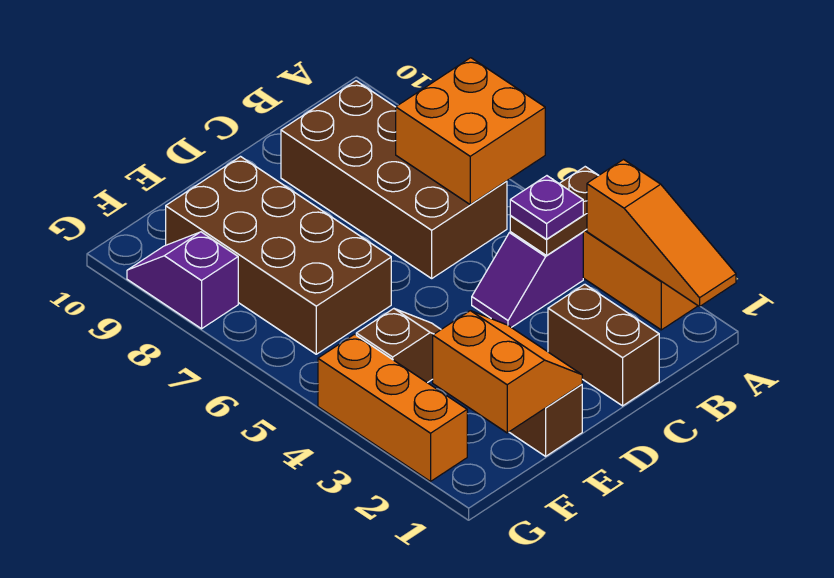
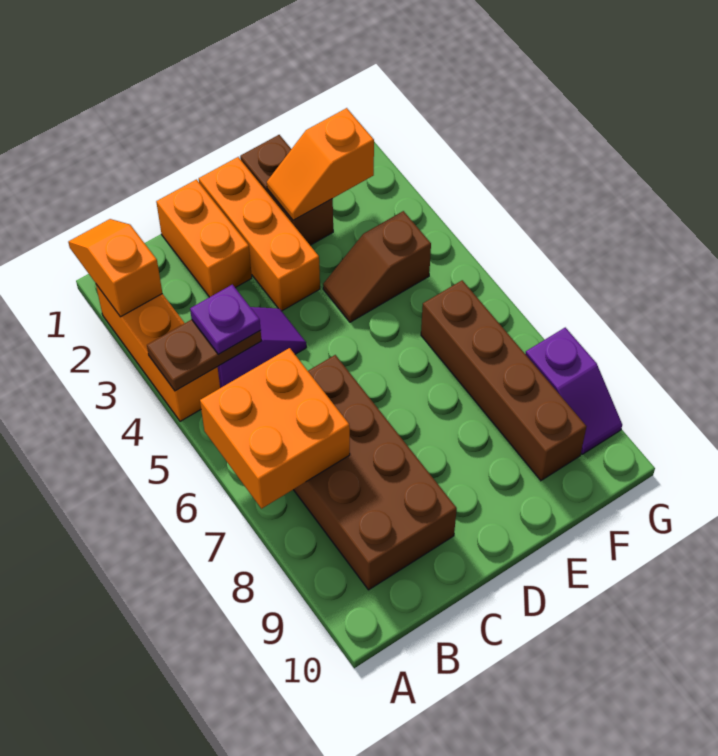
orange 1x3 slope [587,160,736,307] -> orange 1x2 slope [68,219,162,317]
brown 1x2 brick [548,284,659,406] -> orange 1x2 brick [156,180,252,297]
orange 2x2 slope [433,311,582,433] -> orange 1x2 slope [267,108,374,220]
brown 2x4 brick [166,157,391,354] -> brown 1x4 brick [421,280,587,481]
orange 1x3 brick [318,334,467,481] -> orange 1x3 brick moved to [199,157,320,311]

